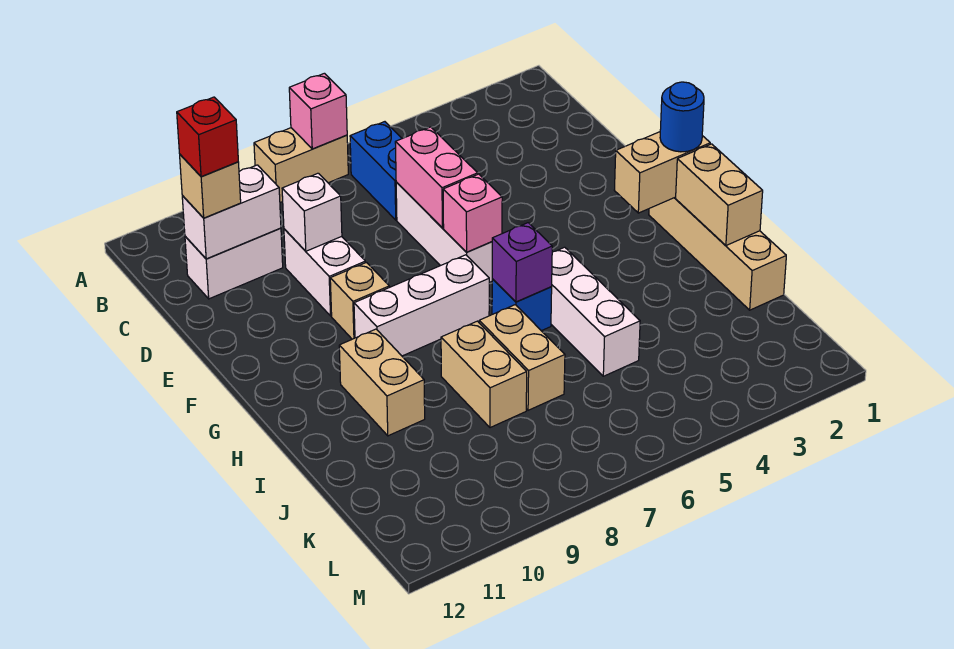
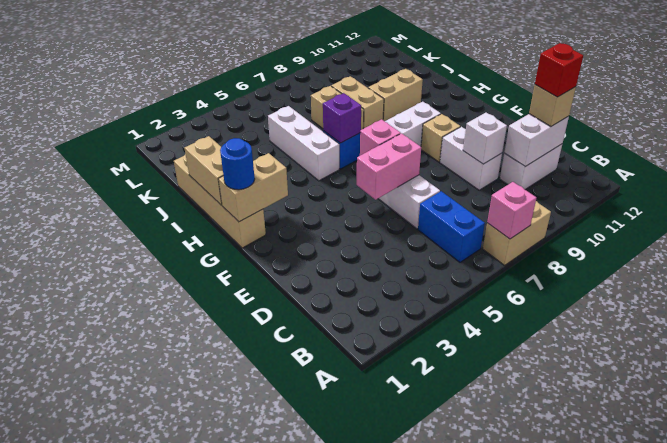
pink 1x2 brick [395,127,478,228] -> pink 1x2 brick turned to [357,133,421,200]
tan 1x2 brick [339,329,425,436] -> tan 1x2 brick turned to [368,69,423,121]

